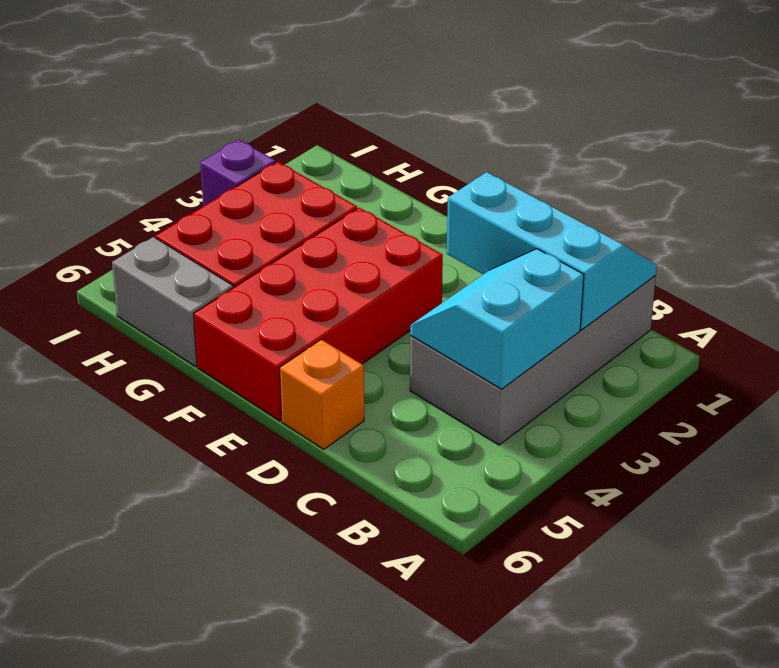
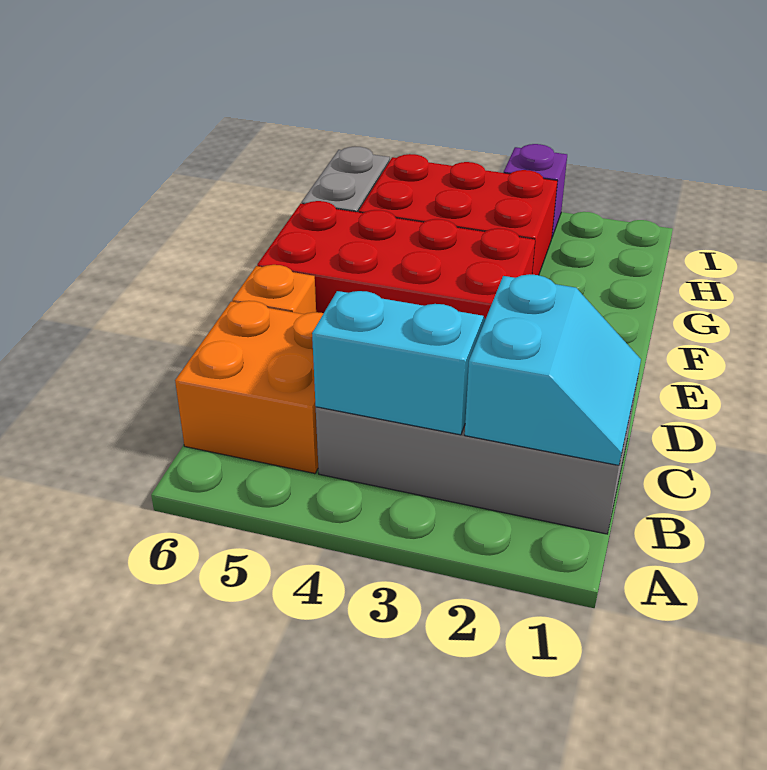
cyan 2x3 slope [447,172,657,330] -> cyan 2x2 slope [465,274,641,465]
none -> orange 2x2 brick [175,301,324,473]

